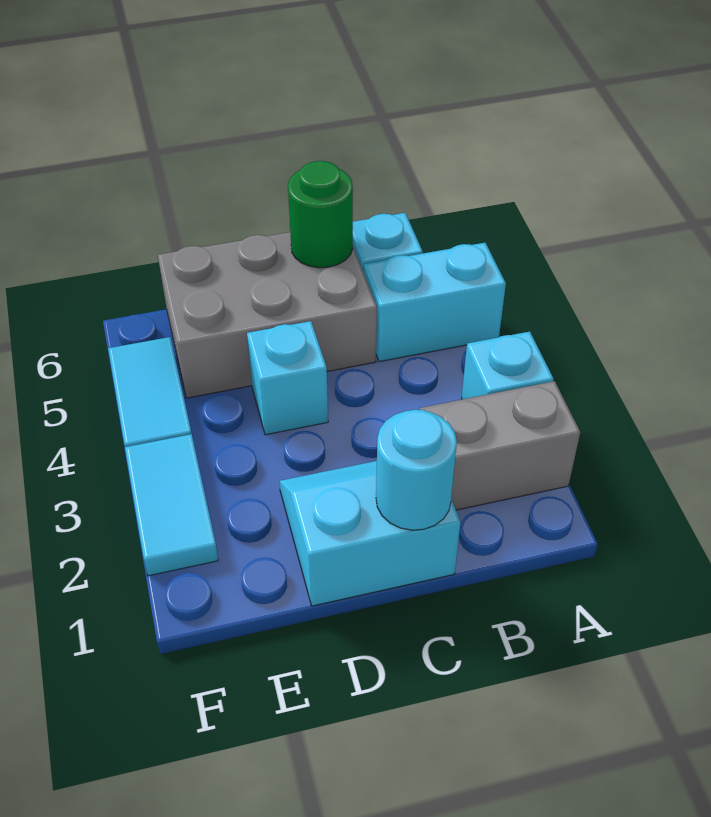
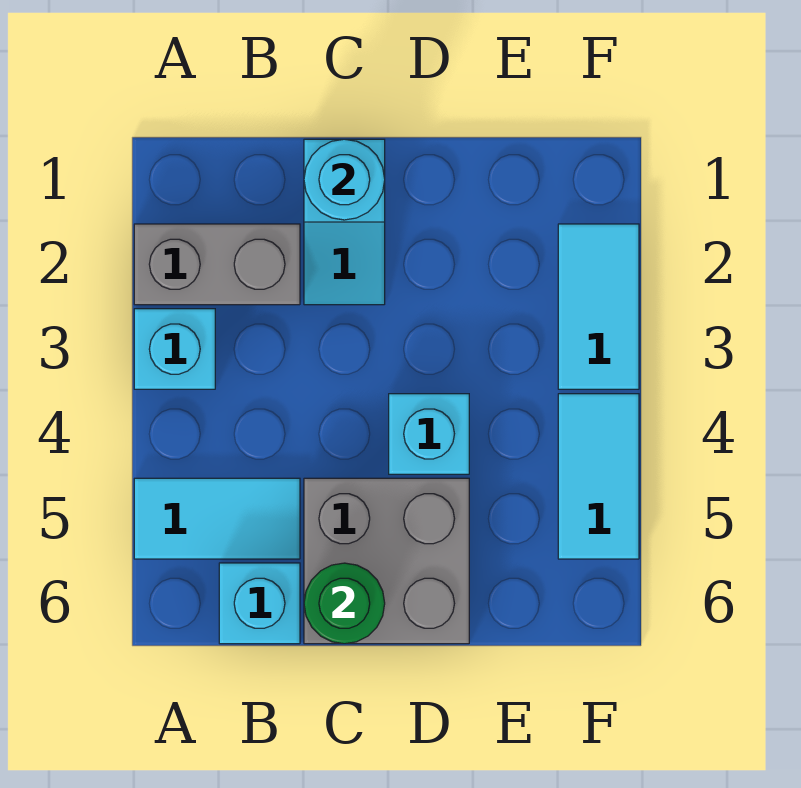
cyan 1x2 brick [363,243,506,362] -> cyan 1x2 tile [134,478,300,559]
cyan 2x2 slope [279,461,461,606] -> cyan 1x2 slope [304,139,385,305]
grey 2x3 brick [158,232,377,398] -> grey 2x2 brick [304,478,469,644]

